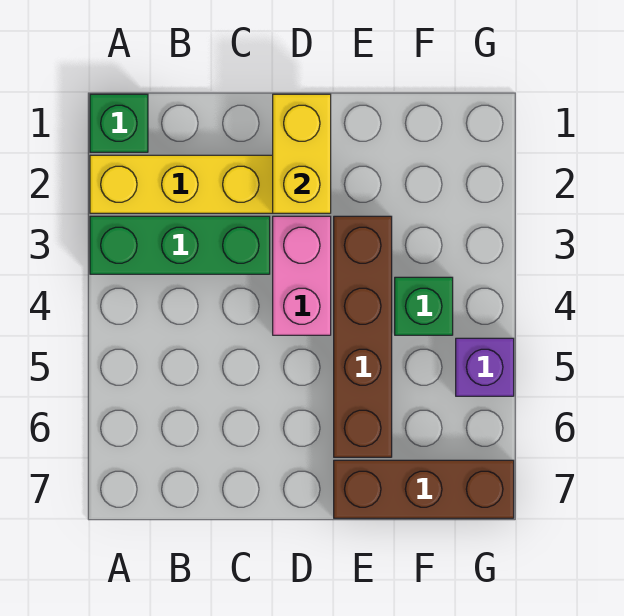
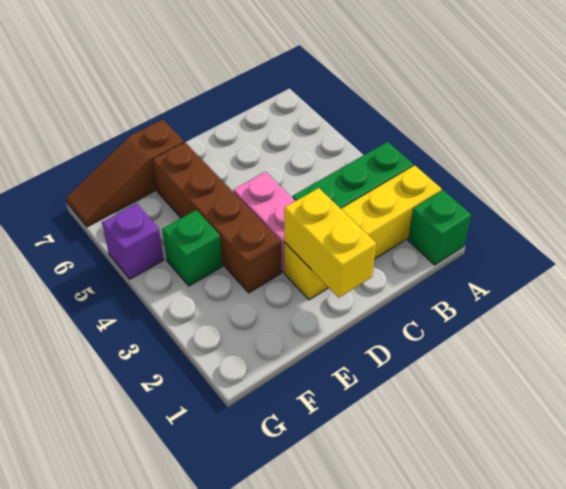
brown 1x3 brick [334,460,514,518] -> brown 1x3 slope [66,120,184,227]

